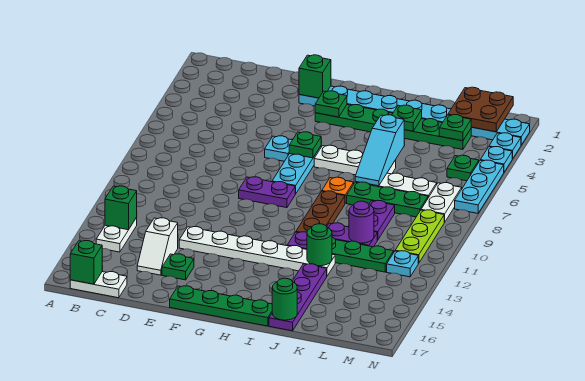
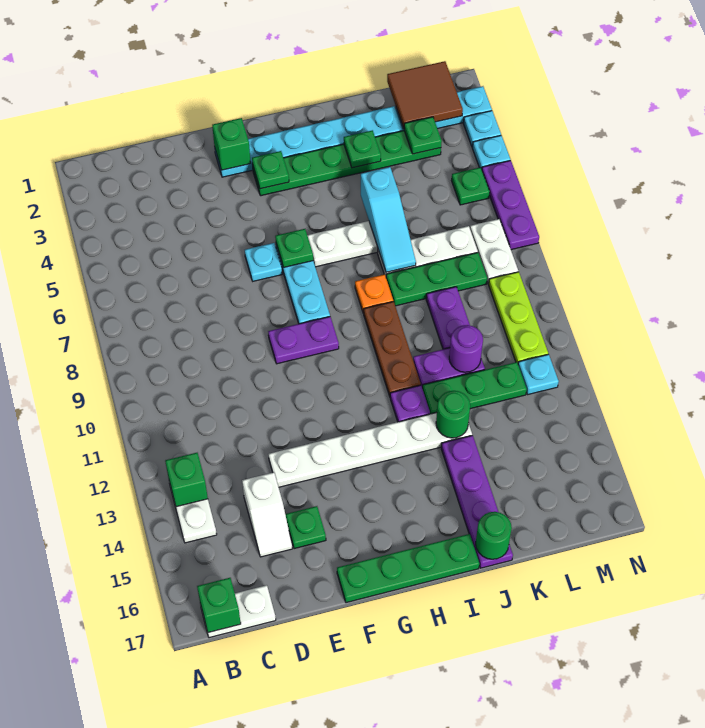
brown 2x2 plate [448,87,513,132] -> brown 2x2 tile [387,61,463,128]
cyan 1x3 plate [455,160,504,213] -> purple 1x3 plate [482,160,539,250]

